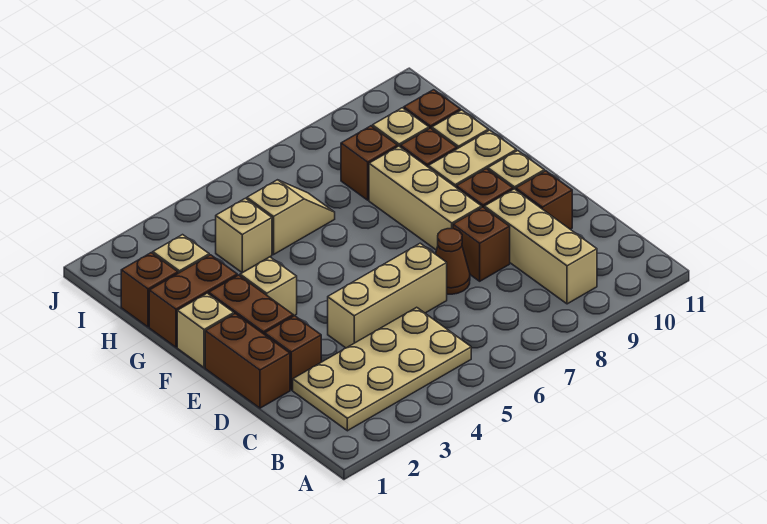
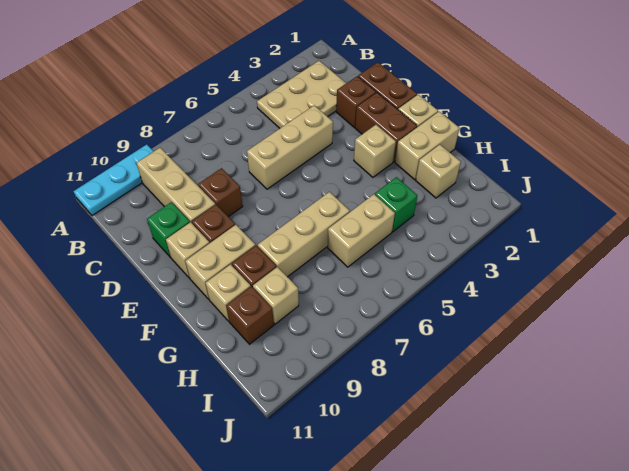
none -> cyan 1x3 plate [73,144,154,216]
tan 2x4 plate [293,307,471,431] -> tan 2x3 plate [257,61,346,128]
brown 1x1 cone [436,229,470,294] -> none
brown 1x1 brick [516,171,572,229] -> green 1x1 brick [147,202,190,257]
tan 1x3 brick [369,146,482,250] -> tan 1x3 brick turned to [258,192,350,277]
brown 1x2 brick [149,255,237,347] -> tan 1x2 brick [395,112,459,179]
brown 1x1 brick [121,253,178,327] -> none
tan 1x1 brick [216,198,272,273] -> green 1x1 brick [375,177,417,232]
tan 1x2 slope [247,180,335,254] -> tan 1x2 brick [328,194,395,267]
brown 1x1 brick [341,126,398,200] -> none

